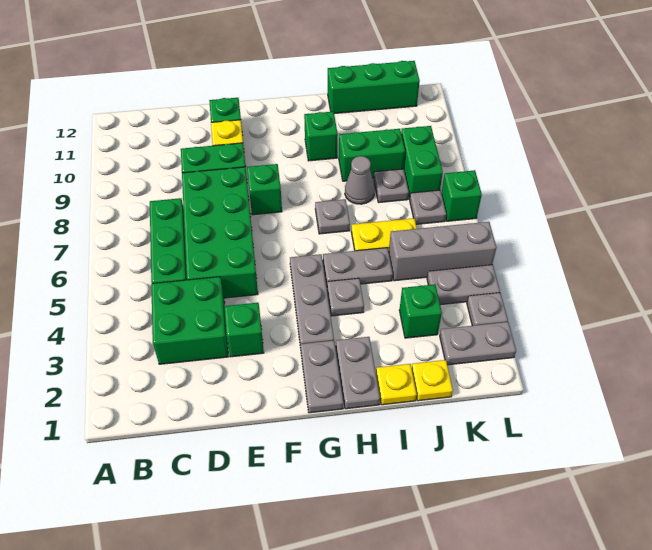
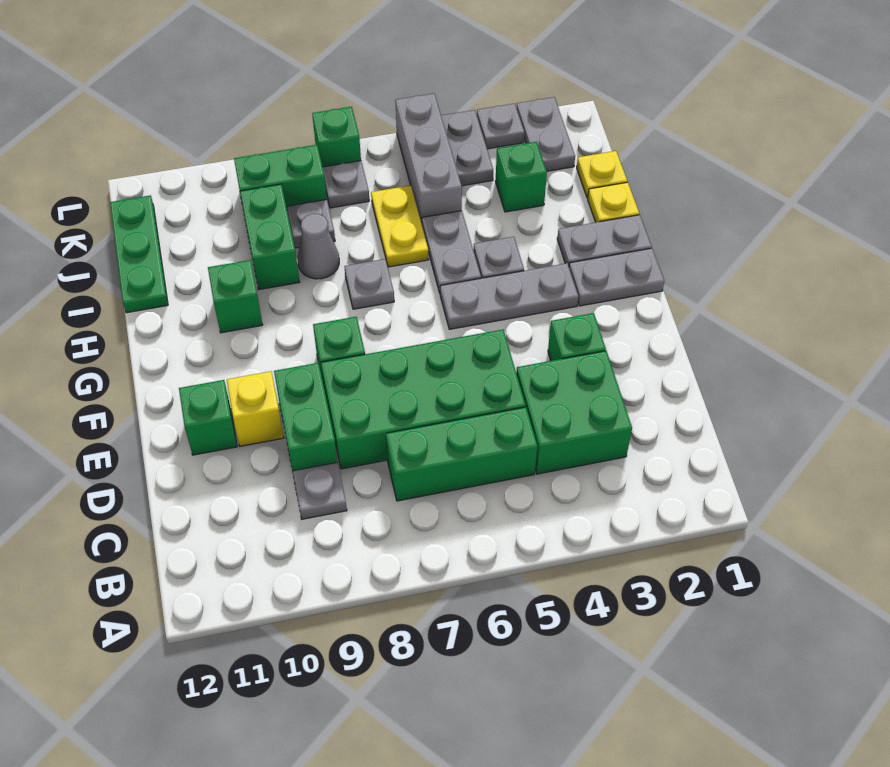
none -> grey 1x1 plate [292,462,347,519]
green 1x3 brick [328,61,420,114] -> green 1x3 plate [110,195,168,313]

